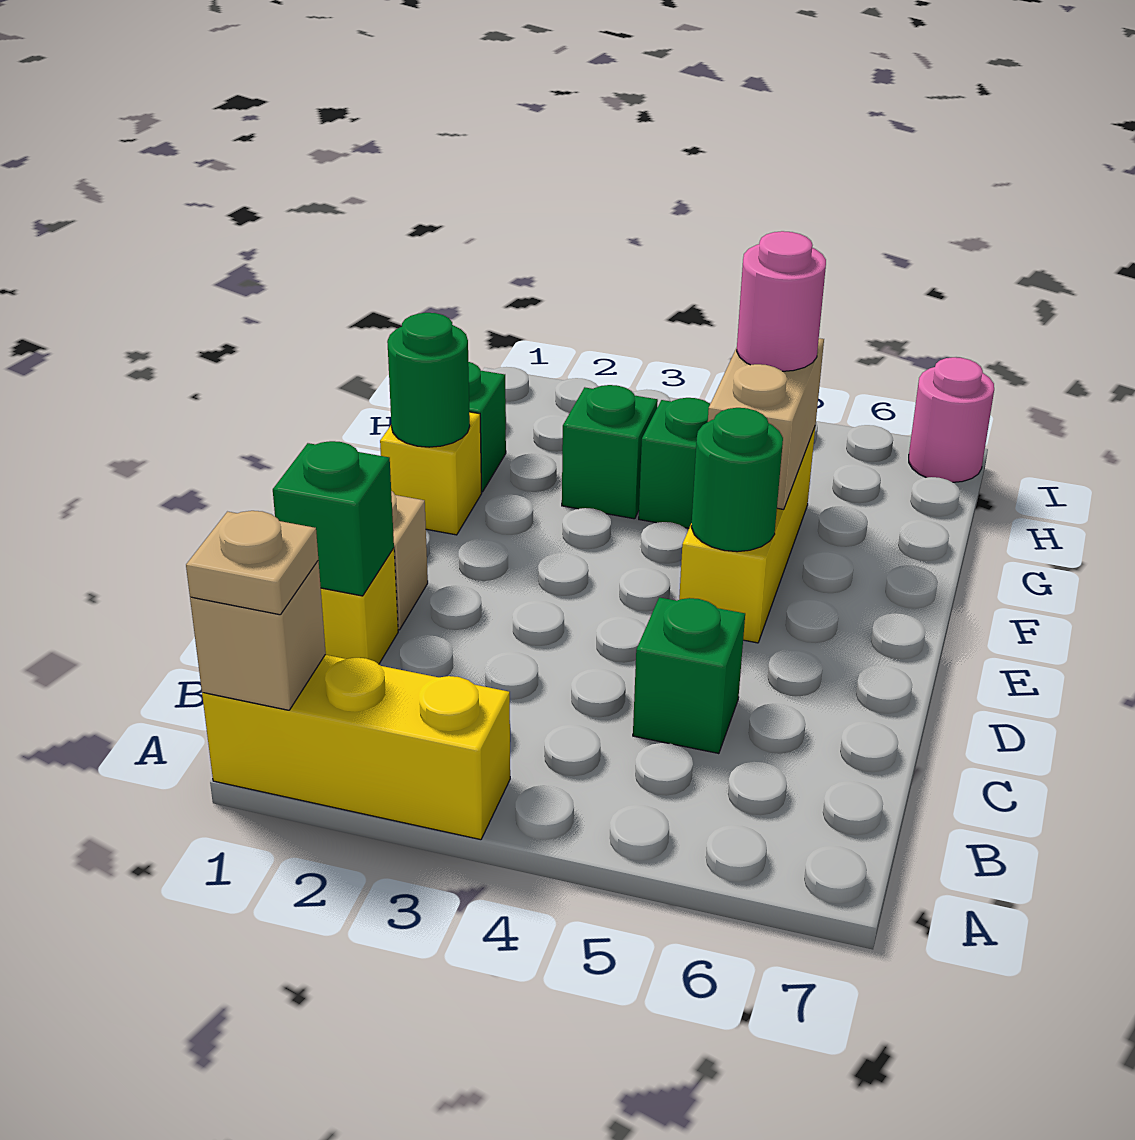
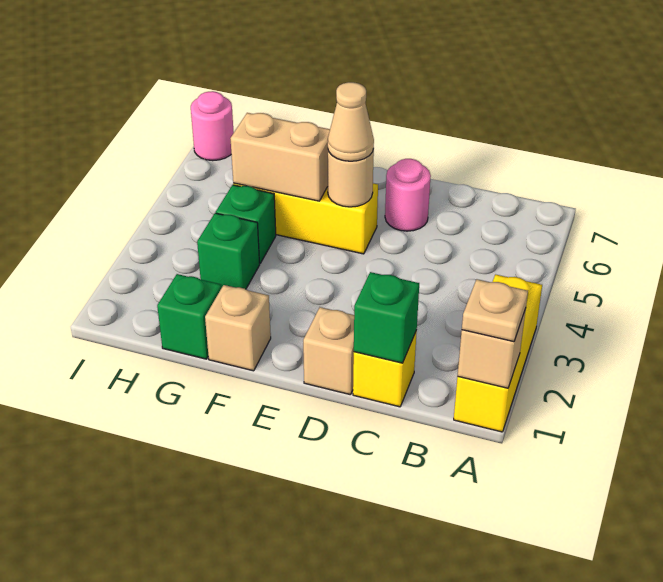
green 1x1 brick [633,597,745,754] -> none
green 1x1 round brick [691,408,783,552] -> tan 1x1 round brick [328,149,374,207]
none -> tan 1x1 cone [328,82,374,161]
yellow 1x1 brick [380,412,482,535] -> tan 1x1 brick [205,285,271,371]
green 1x1 round brick [387,313,470,447] -> none
pink 1x1 round brick [737,231,826,371] -> pink 1x1 round brick moved to [385,159,431,231]

